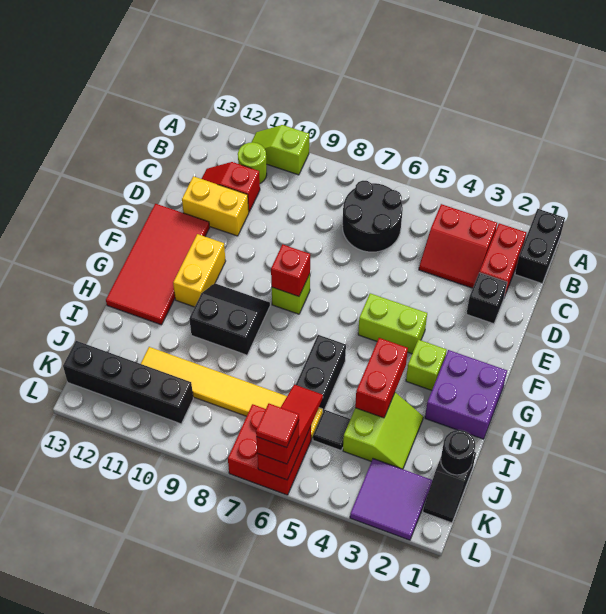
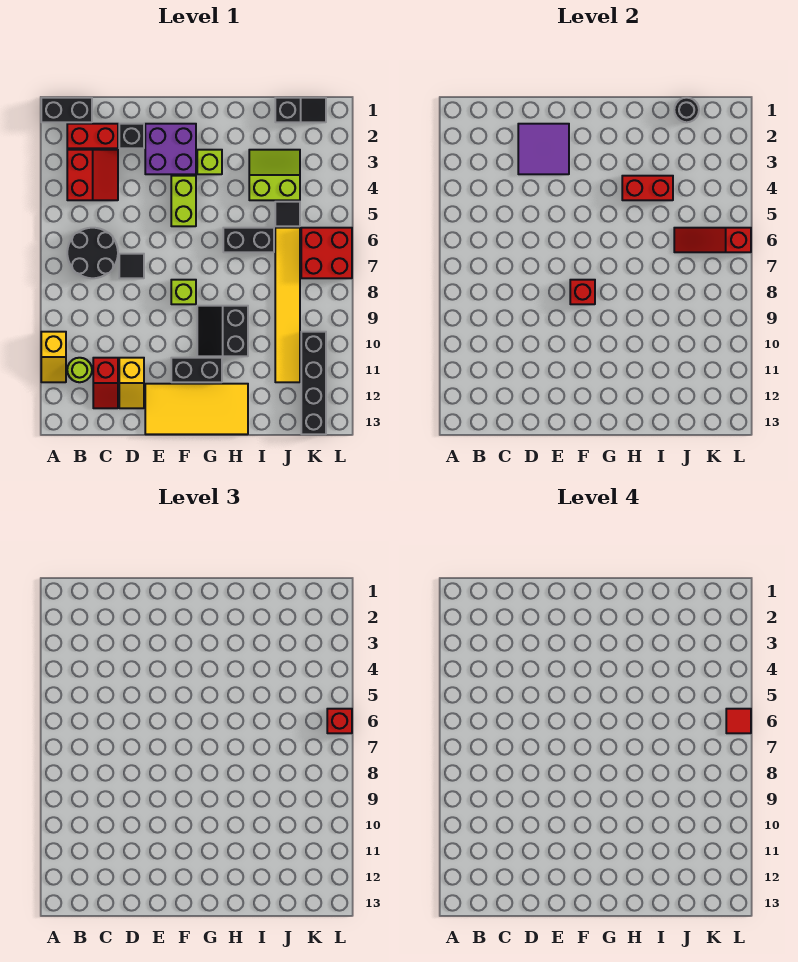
lime 1x2 slope [252,125,309,175] -> yellow 1x2 slope [41,332,66,382]
none -> black 1x1 tile [119,254,144,278]
yellow 1x2 brick [182,176,249,236] -> yellow 1x2 slope [119,358,144,408]
red 2x4 tile [106,204,210,325] -> yellow 2x4 tile [145,384,248,434]
yellow 1x2 brick [173,234,226,307] -> black 1x2 brick [171,358,222,382]
purple 2x2 brick [425,350,507,439] -> purple 2x2 brick moved to [145,124,196,174]
purple 2x2 tile [350,459,432,540] -> purple 2x2 tile moved to [518,124,569,174]

